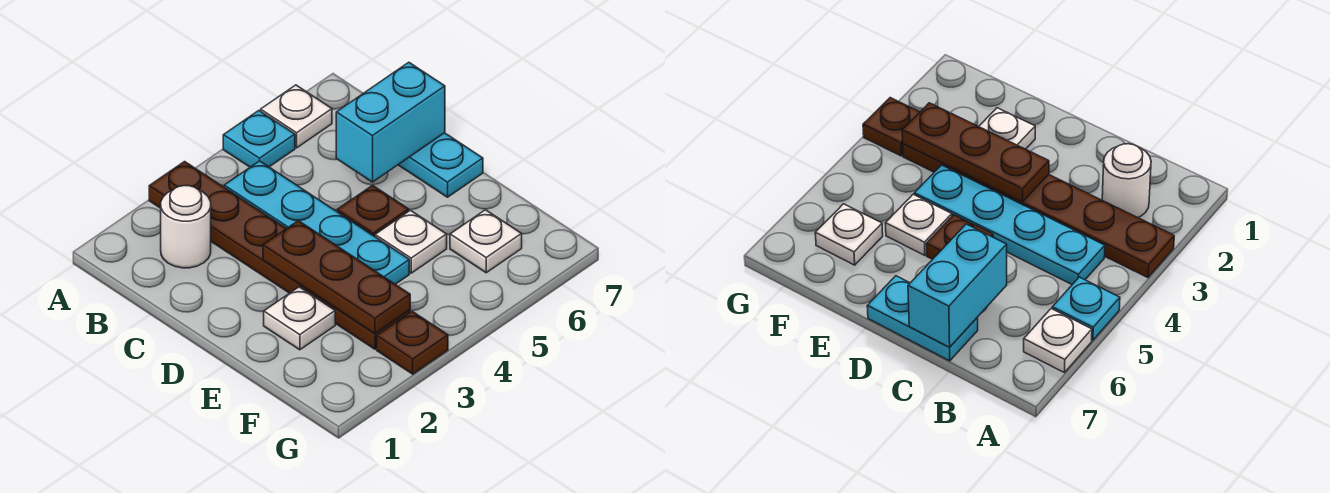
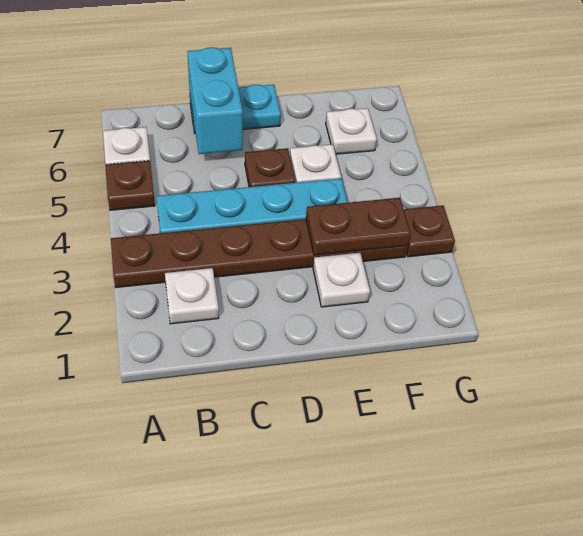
cyan 1x1 plate [223,111,295,167] -> brown 1x1 plate [105,161,155,210]
white 1x1 round brick [161,185,211,268] -> white 1x1 plate [165,268,219,324]
brown 1x3 plate [263,221,410,334] -> brown 1x2 plate [306,198,410,255]

